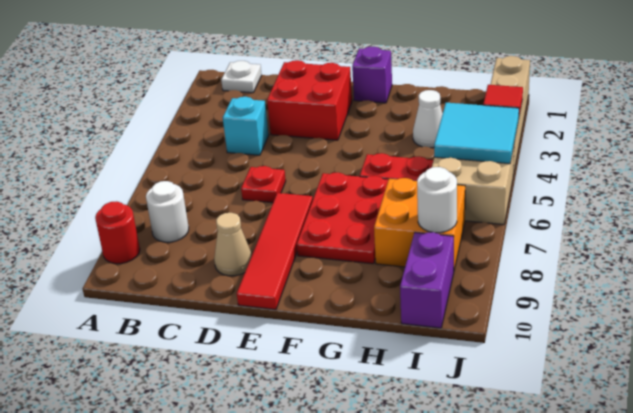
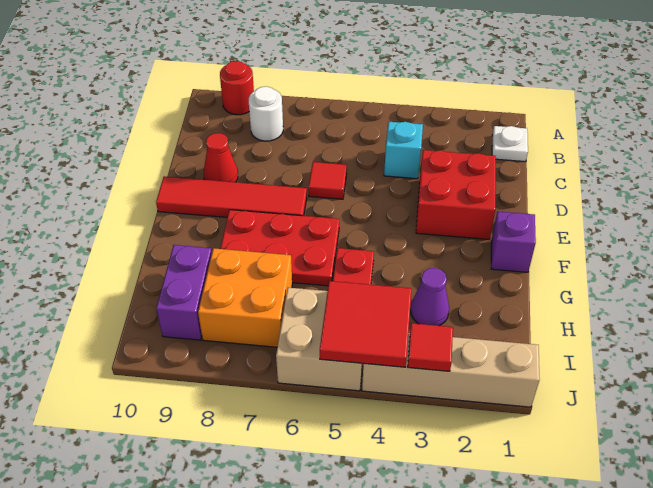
red 1x1 plate [241,166,286,203] -> red 1x1 tile [309,162,347,199]
tan 1x1 cone [214,213,252,276] -> red 1x1 cone [204,133,238,182]
white 1x1 cone [413,90,443,148] -> purple 1x1 cone [411,268,449,326]
cyan 2x2 tile [434,103,519,164] -> red 2x2 tile [320,281,411,367]
white 1x1 round brick [417,167,457,233] -> none
purple 1x2 brick [400,232,454,328] -> purple 1x2 brick turned to [156,245,212,340]

